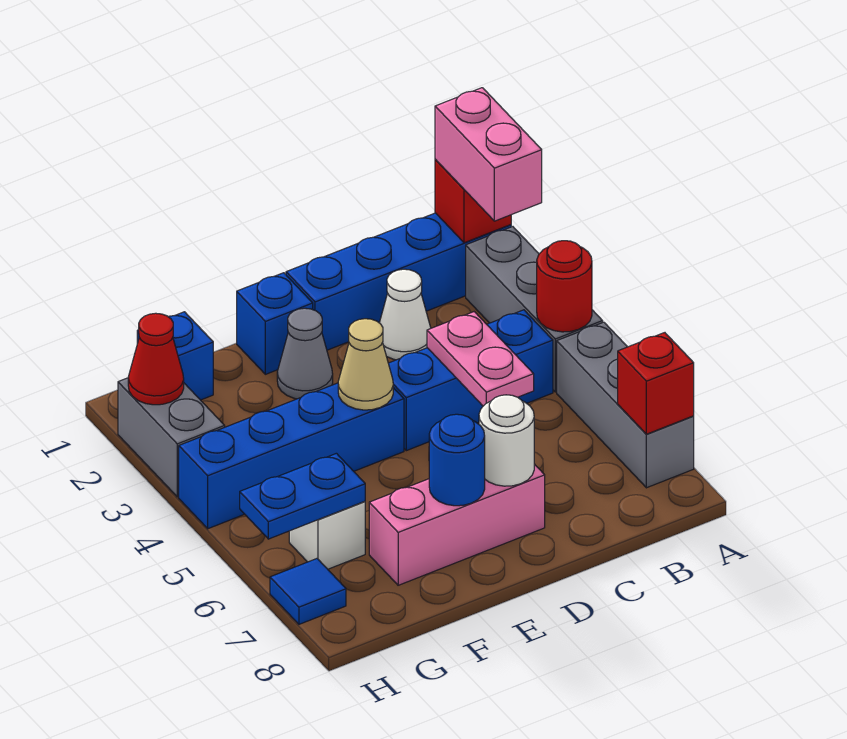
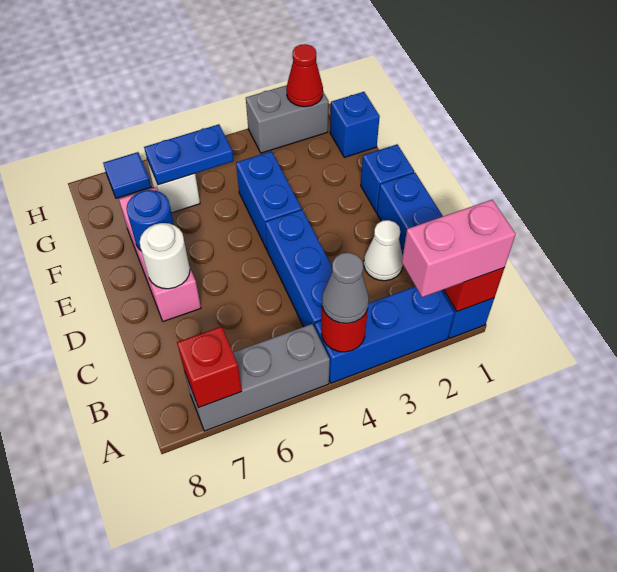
grey 1x3 brick [466,227,603,392] -> blue 1x3 brick [315,286,455,383]
pink 1x2 plate [427,312,534,406] -> none
grey 1x1 cone [277,308,333,399] -> grey 1x1 cone moved to [322,253,369,323]
blue 1x4 brick [179,383,404,529] -> blue 1x2 brick [236,151,302,249]
tan 1x1 cone [338,319,393,410] -> none
blue 1x2 plate [240,453,365,539] -> blue 1x2 plate turned to [144,124,233,185]

